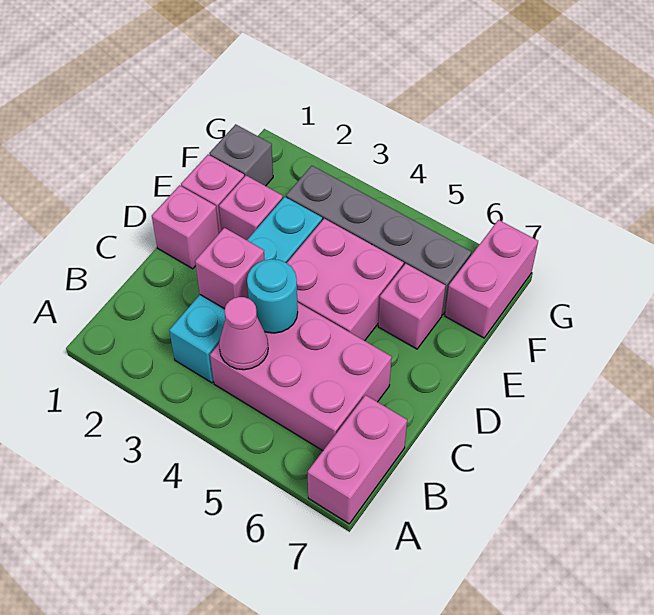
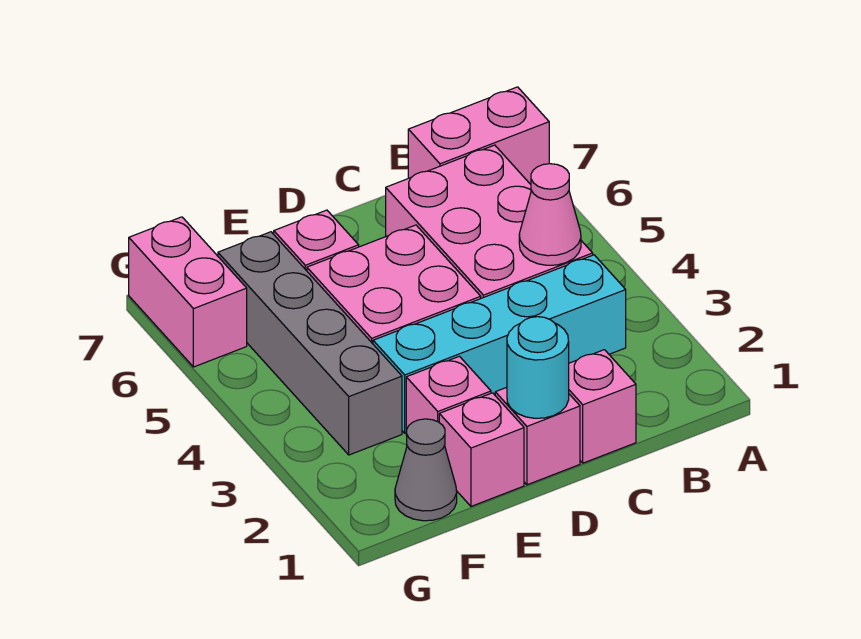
pink 1x1 brick [195,228,265,309] -> pink 1x1 brick moved to [569,350,636,463]
cyan 1x1 round brick [247,259,298,333] -> cyan 1x1 round brick moved to [507,317,569,418]
grey 1x1 brick [209,124,273,186] -> grey 1x1 cone [395,419,457,521]
pink 1x2 brick [445,220,538,338] -> pink 1x2 brick turned to [129,217,247,367]

